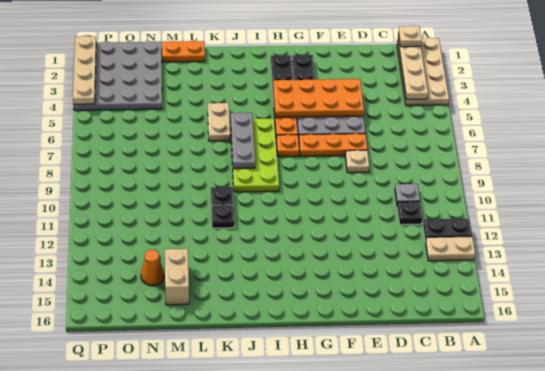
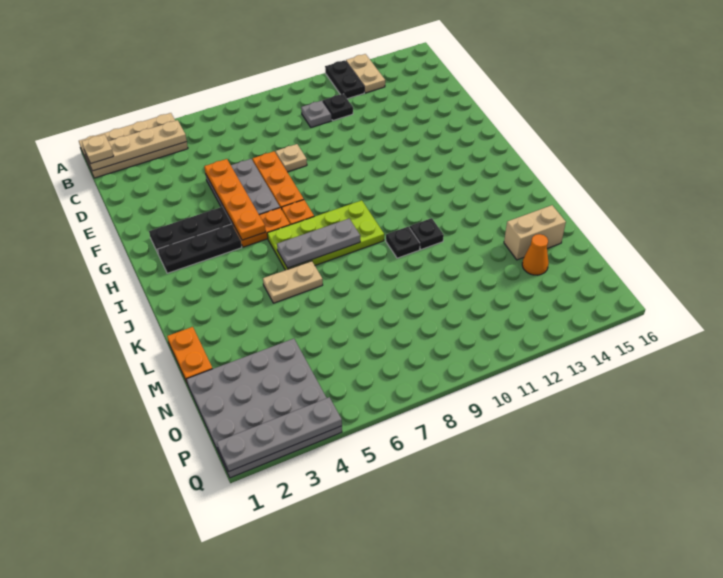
orange 2x4 plate [273,79,364,118] -> orange 1x4 plate [204,159,266,240]
tan 1x4 plate [73,36,96,104] -> grey 1x4 plate [217,397,342,472]

